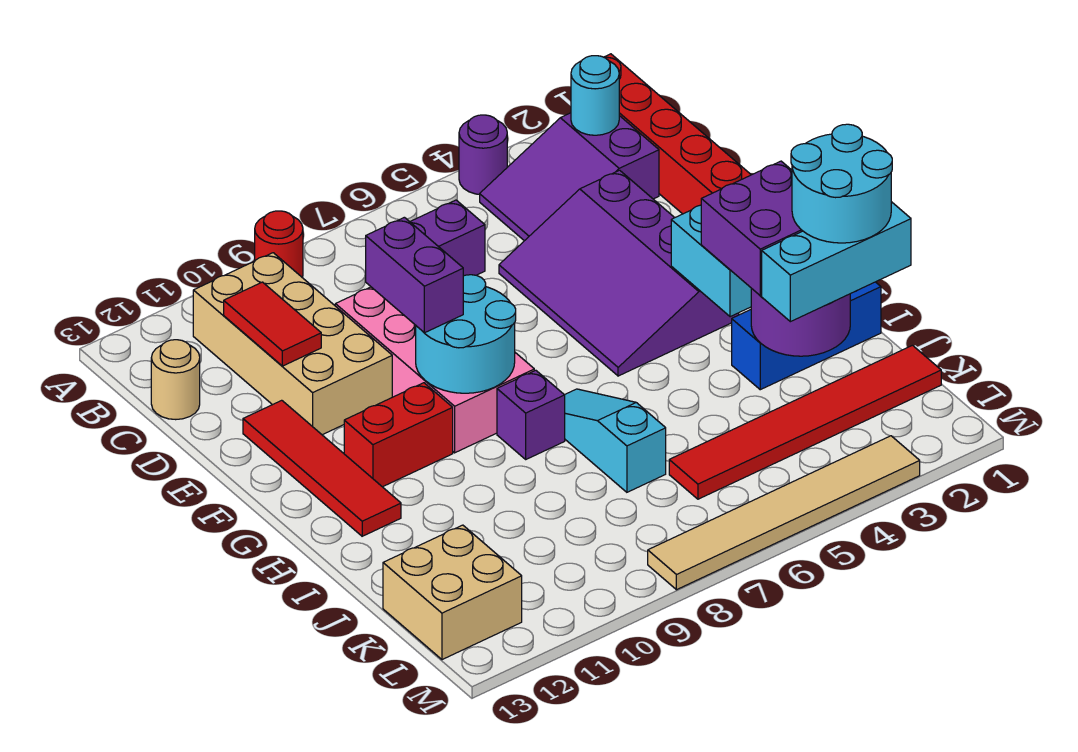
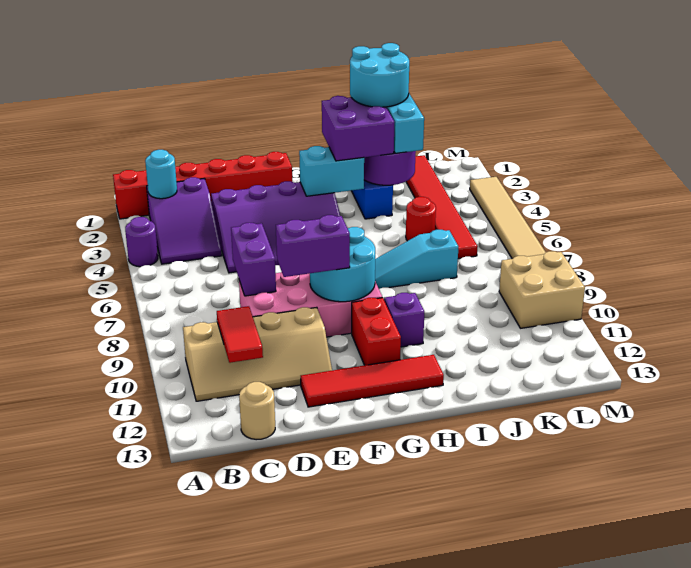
red 1x1 round brick [255,211,303,277] -> red 1x1 round brick moved to [406,197,436,241]
tan 2x4 brick [193,253,392,435] -> tan 2x4 slope [183,307,332,401]
red 1x2 tile [224,282,321,366] -> red 1x2 tile turned to [217,306,263,363]
purple 1x1 brick [497,370,565,459] -> purple 1x1 brick moved to [384,293,424,347]
tan 2x2 brick [383,525,522,660] -> tan 2x2 brick moved to [499,251,585,328]

